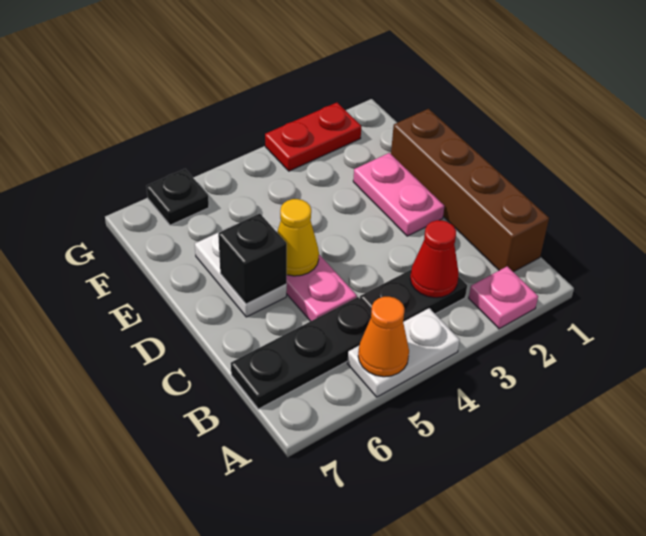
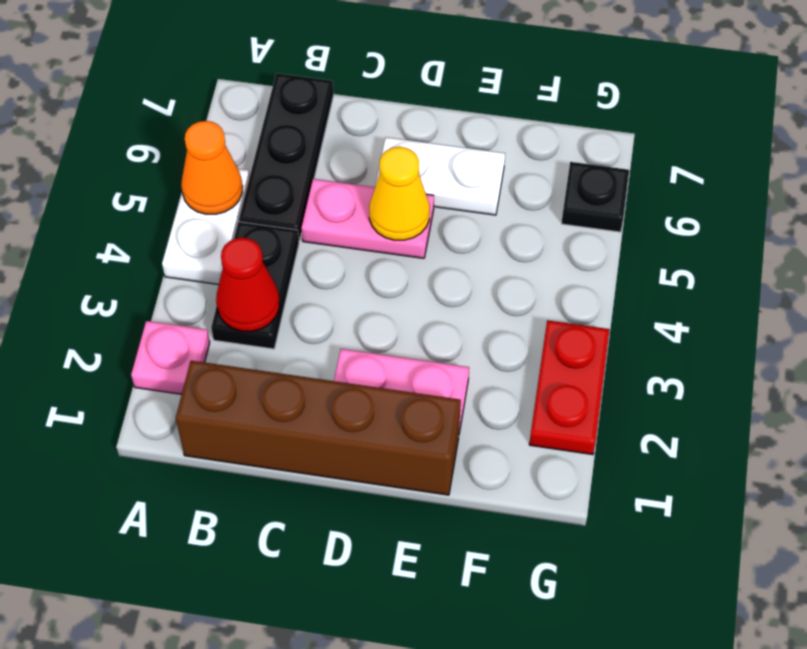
black 1x1 brick [218,214,287,304] -> none

